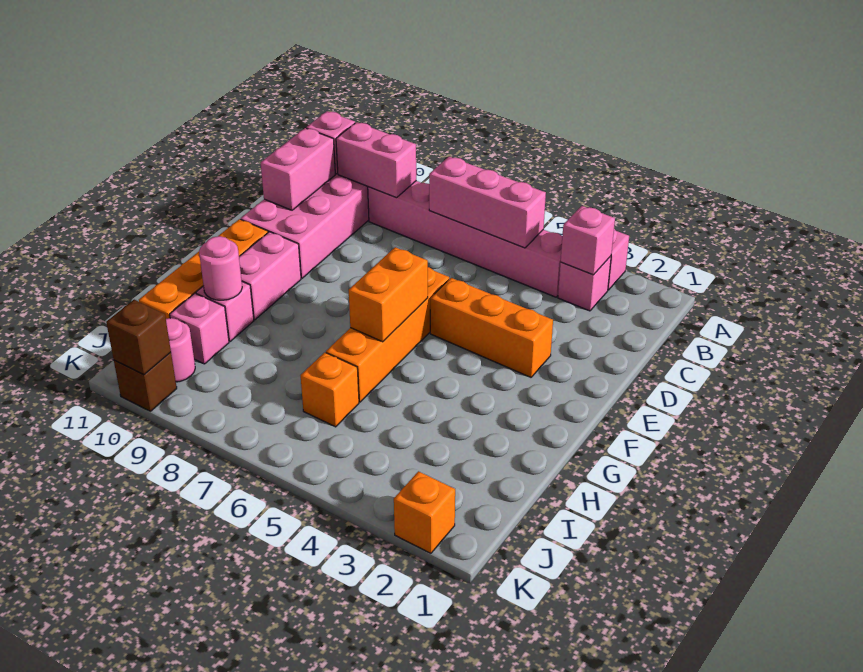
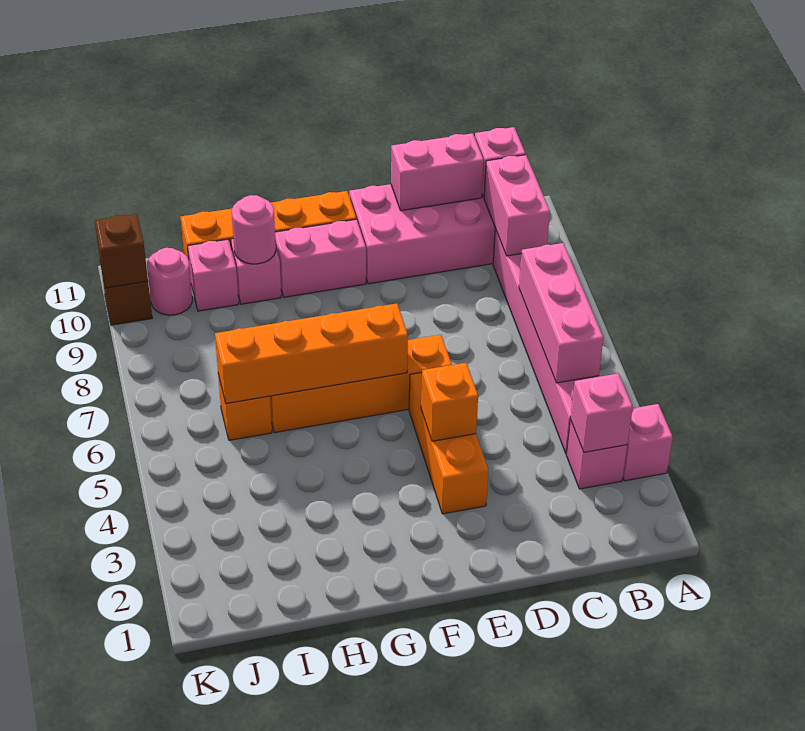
orange 1x2 brick [349,247,428,342] -> orange 1x4 brick [215,303,408,403]
orange 1x1 brick [394,471,455,553] -> orange 1x1 brick moved to [421,363,478,441]

